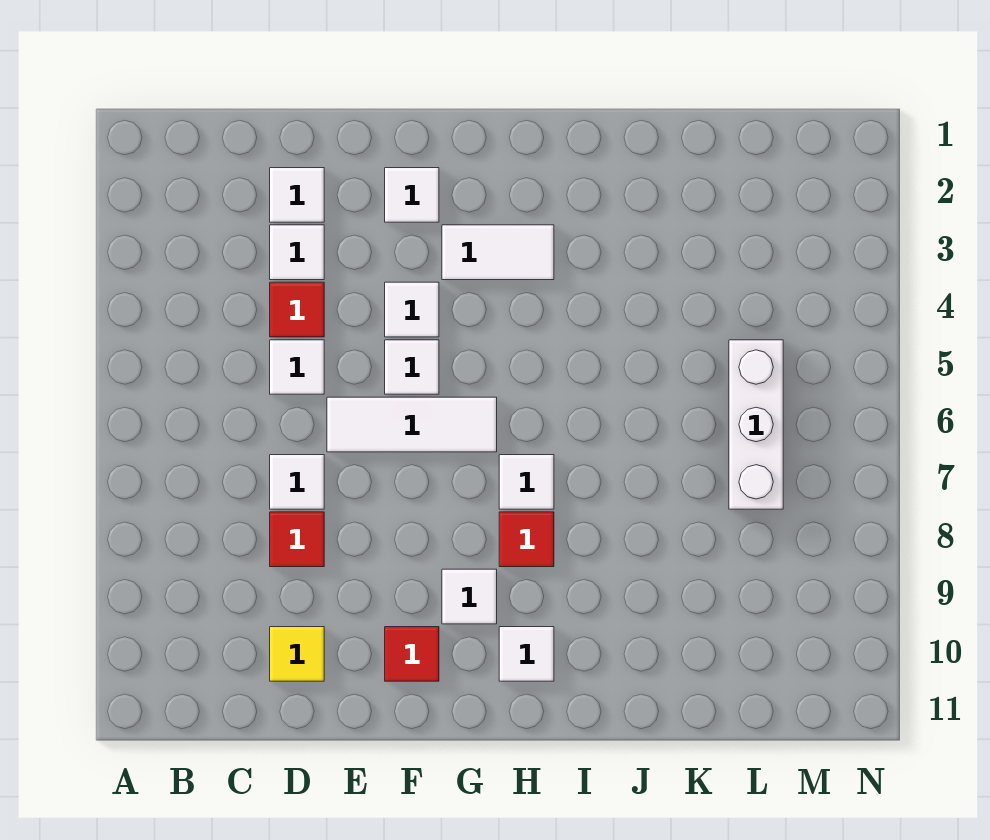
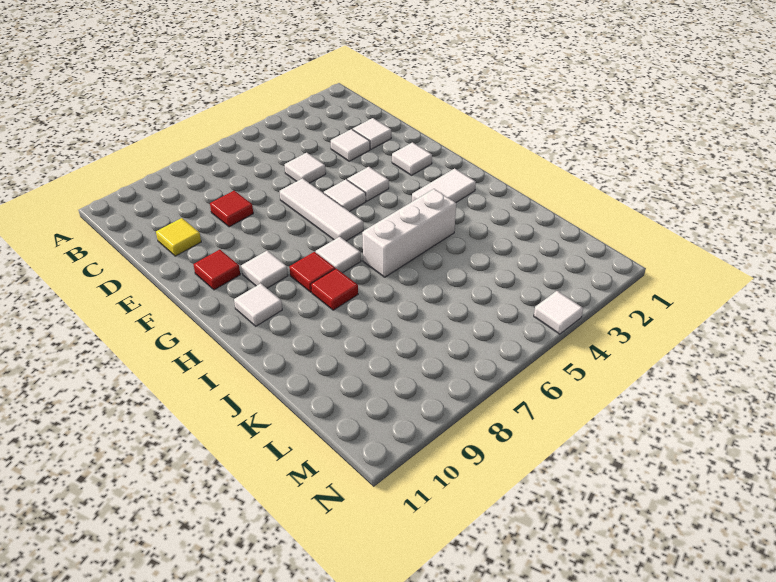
red 1x1 tile [270,282,324,337] -> red 1x1 tile moved to [311,269,358,310]
white 1x1 tile [270,455,324,509] -> white 1x1 tile moved to [534,291,583,334]
white 1x2 tile [442,225,554,280] -> white 1x2 tile turned to [412,168,476,203]
white 1x3 brick [729,340,783,509] -> white 1x3 brick moved to [362,189,456,277]

